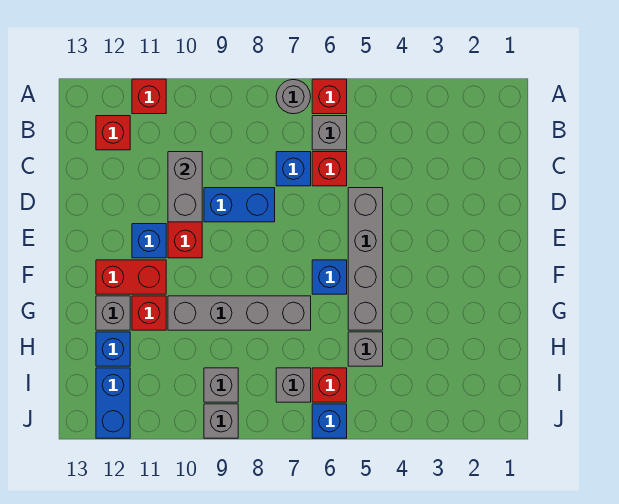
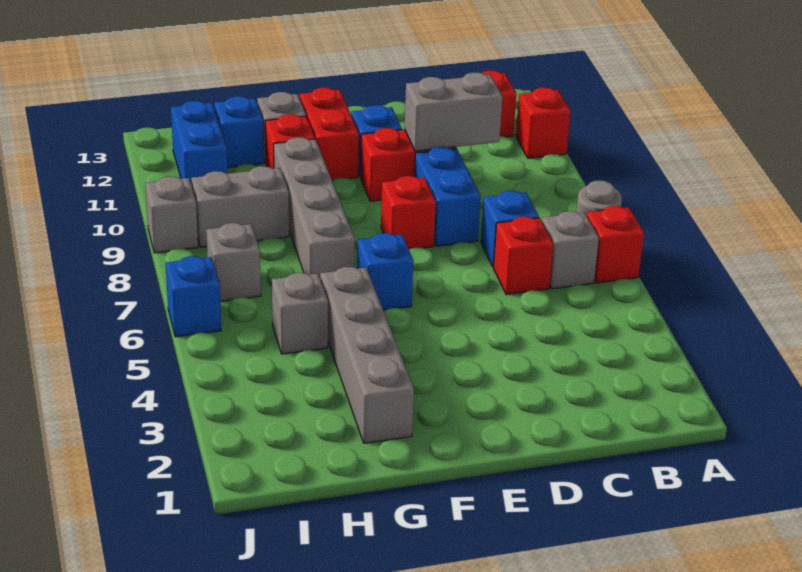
grey 1x4 brick [348,188,383,330] -> grey 1x4 brick turned to [320,267,414,443]
red 1x1 brick [312,368,347,402] -> red 1x1 brick moved to [381,176,436,249]
grey 1x1 brick [204,368,238,402] -> grey 1x2 brick [191,166,289,247]
blue 1x2 brick [96,368,130,438] -> blue 1x2 brick turned to [171,101,227,186]

